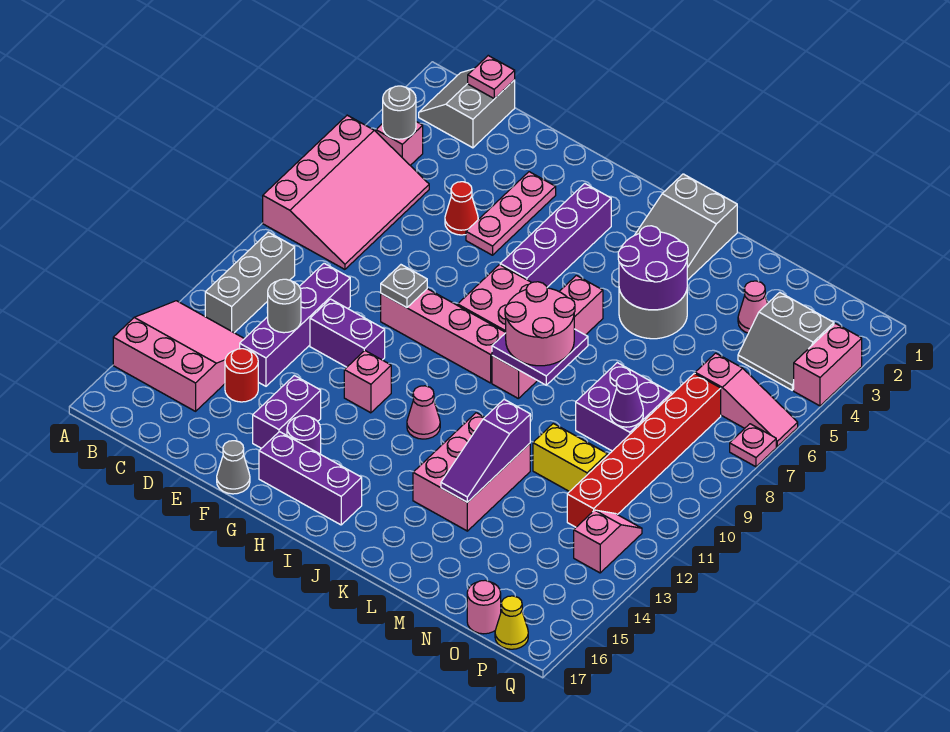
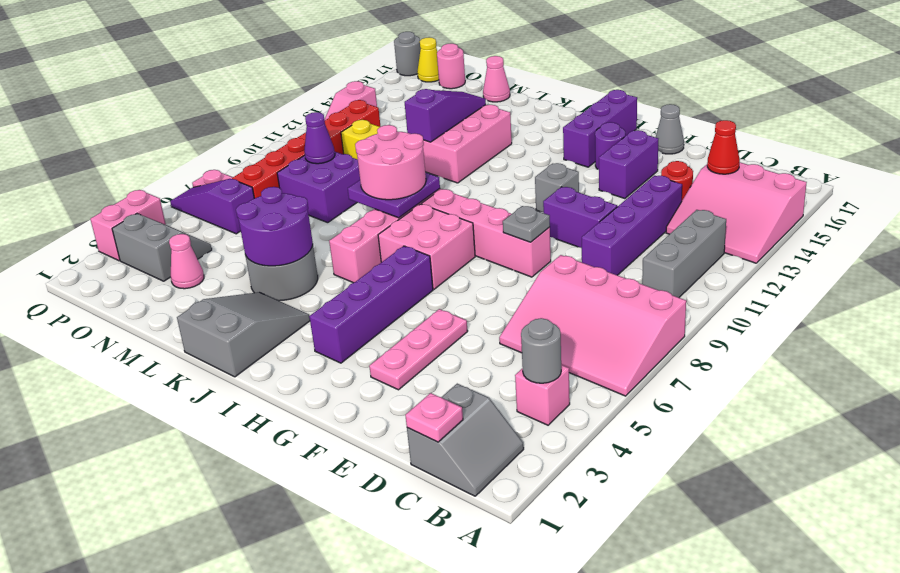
pink 3x4 slope [263,115,429,269] -> pink 3x4 slope turned to [499,255,686,396]
grey 1x1 round brick [267,279,301,333] -> grey 1x1 round brick moved to [394,32,421,76]
red 1x1 cone [445,182,478,235] -> red 1x1 cone moved to [707,120,740,174]
pink 1x1 brick [344,351,391,413] -> grey 1x1 brick [535,163,579,212]
purple 1x3 brick [259,432,362,525] -> purple 1x3 brick turned to [563,90,637,167]
pink 1x1 cone [407,386,440,439] -> pink 1x1 cone moved to [483,56,510,102]
pink 1x3 slope [695,353,798,446] -> purple 1x3 slope [170,179,254,234]

